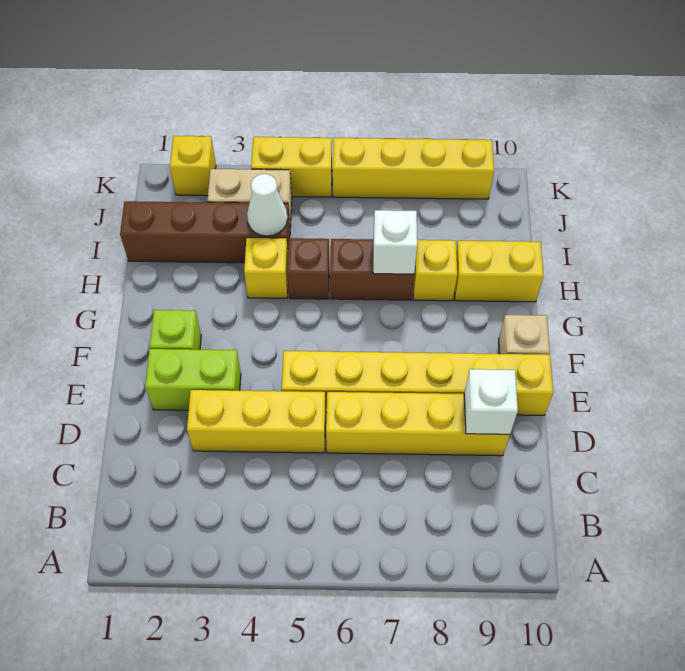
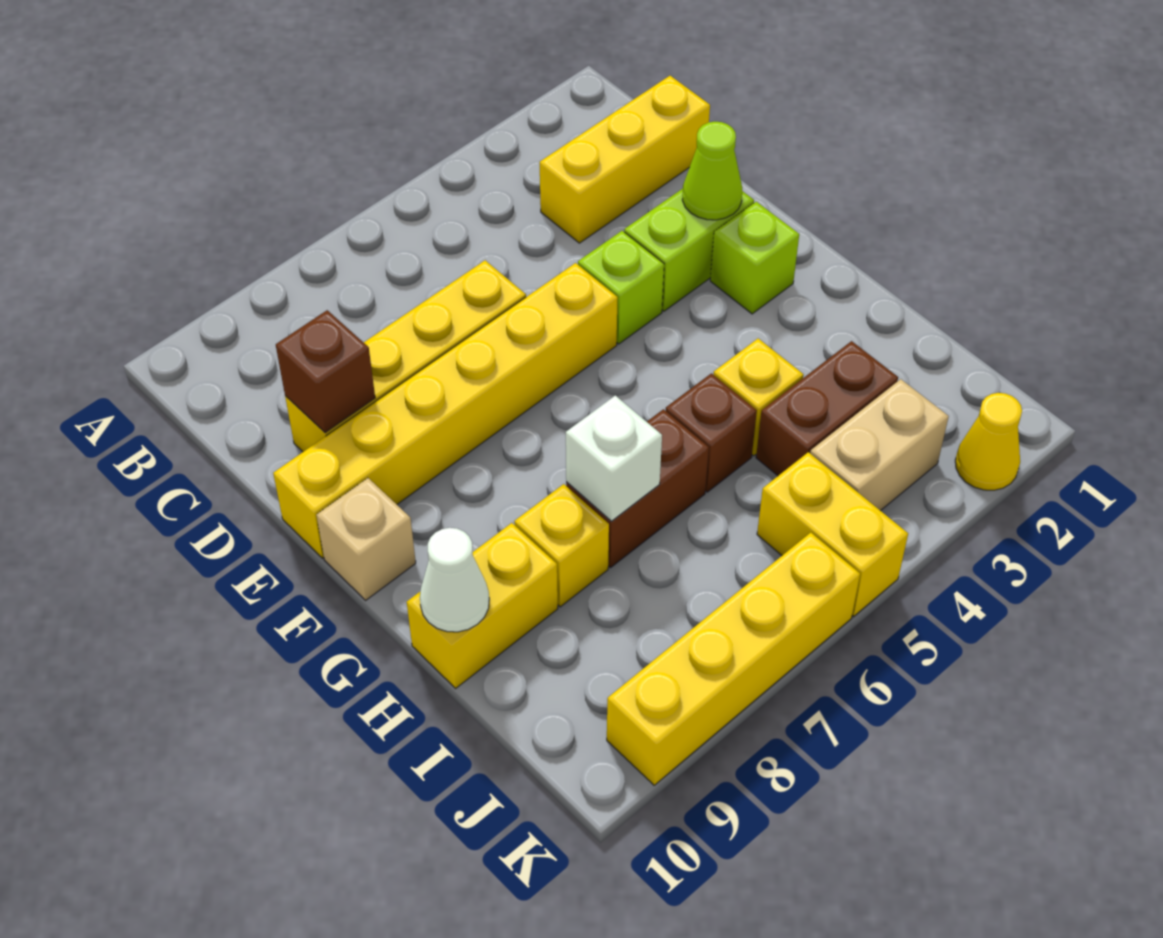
yellow 1x3 brick [187,390,326,453] -> yellow 1x3 brick moved to [540,76,710,243]
white 1x1 brick [464,369,518,434] -> brown 1x1 brick [276,310,375,433]
none -> lime 1x1 cone [682,122,742,220]
none -> lime 1x1 brick [578,231,664,344]
brown 1x4 brick [120,201,290,263] -> brown 1x2 brick [756,341,898,476]
white 1x1 cone [247,174,288,236] -> white 1x1 cone moved to [420,528,489,632]
yellow 1x1 brick [170,136,216,196] -> yellow 1x1 cone [955,393,1022,490]
yellow 1x2 brick [251,137,332,197] -> yellow 1x2 brick turned to [757,452,908,616]

